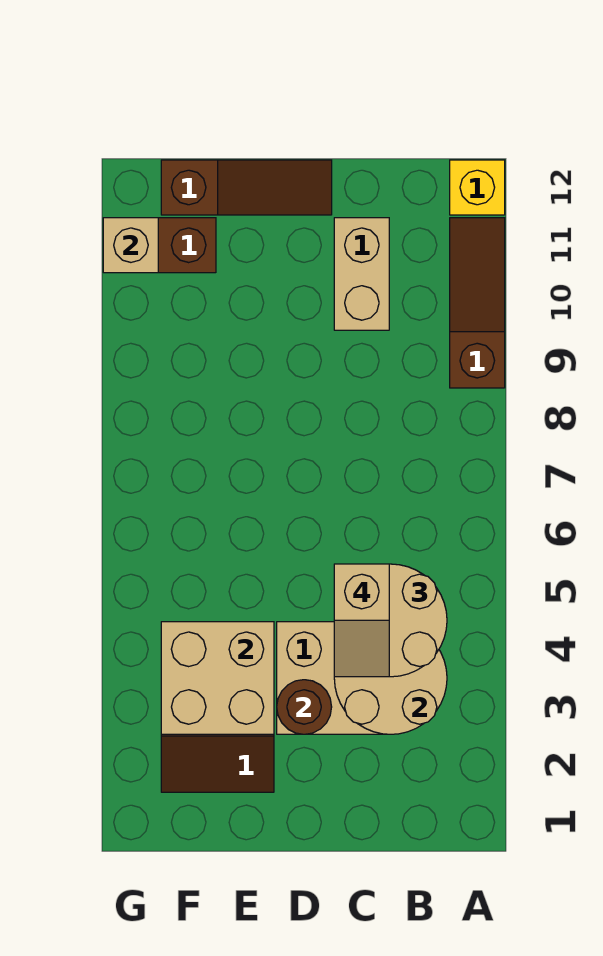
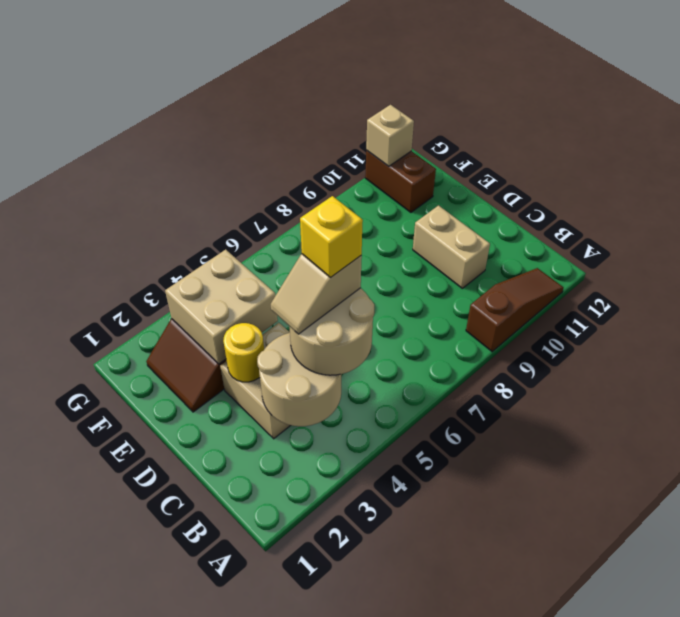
yellow 1x1 brick [450,160,505,215] -> yellow 1x1 brick moved to [300,196,363,277]
tan 1x2 brick [334,218,389,330] -> tan 1x2 brick turned to [413,206,490,288]
brown 1x1 round brick [277,680,332,734] -> yellow 1x1 round brick [223,323,264,382]
brown 1x3 slope [161,160,332,215] -> none

